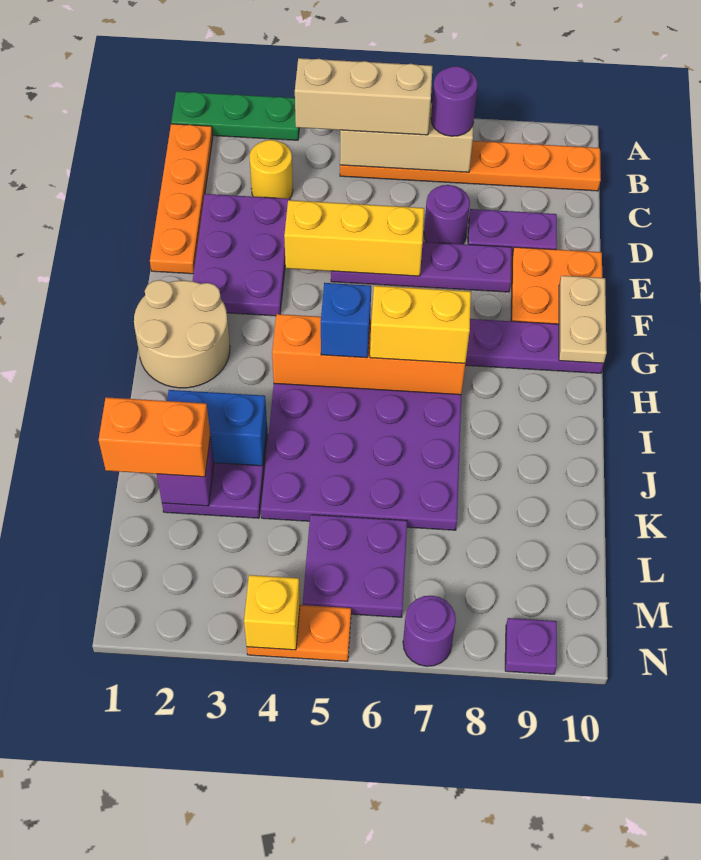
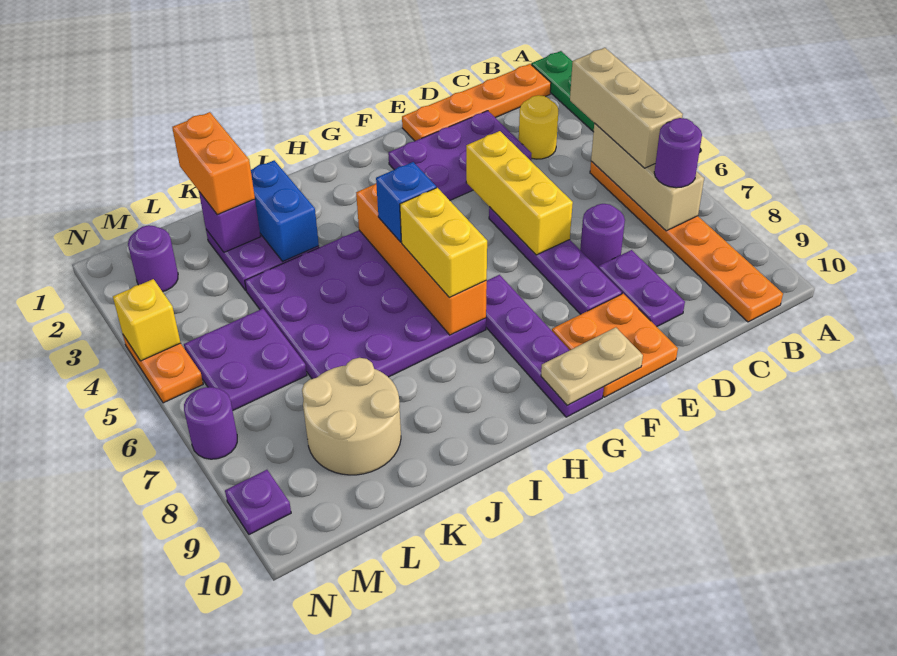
tan 2x2 round brick [134,280,230,388] -> tan 2x2 round brick moved to [302,358,401,475]
none -> purple 1x1 round brick [128,225,178,292]

